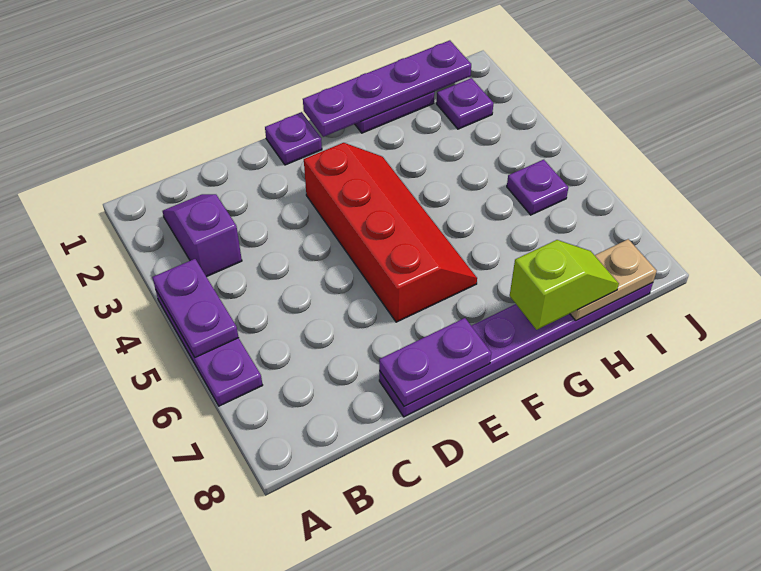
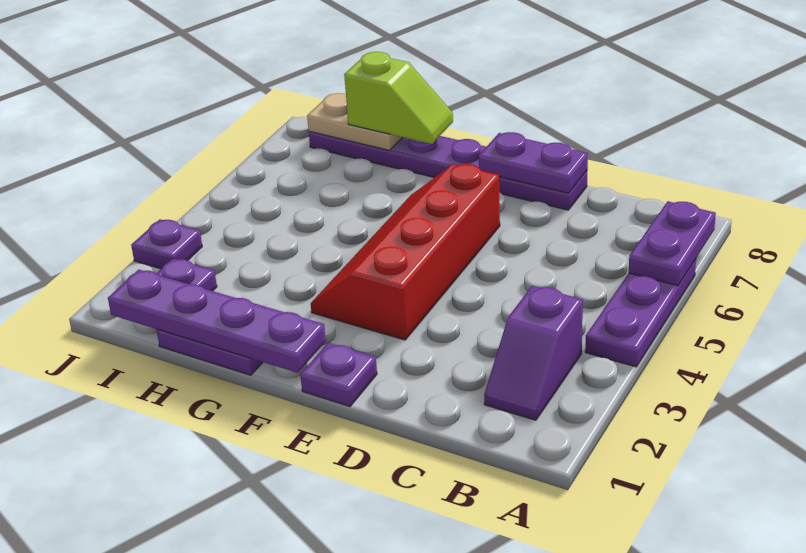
purple 1x2 plate [152,259,239,357] -> purple 1x2 plate moved to [629,201,716,286]
lime 1x2 slope [510,240,619,330] -> lime 1x2 slope turned to [344,52,453,144]
purple 1x1 plate [507,160,568,215] -> purple 1x1 plate moved to [131,219,202,269]

